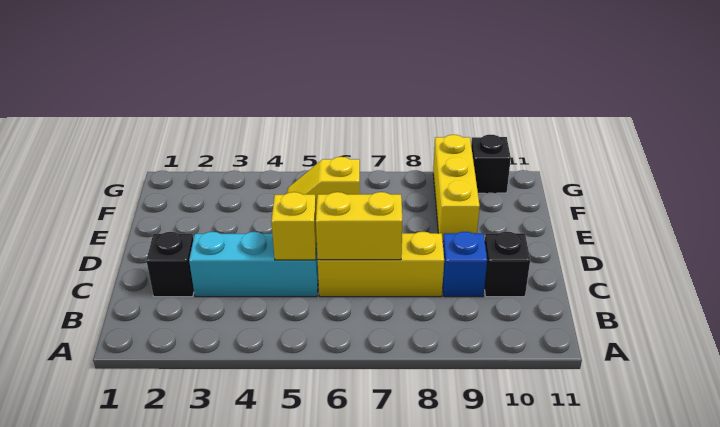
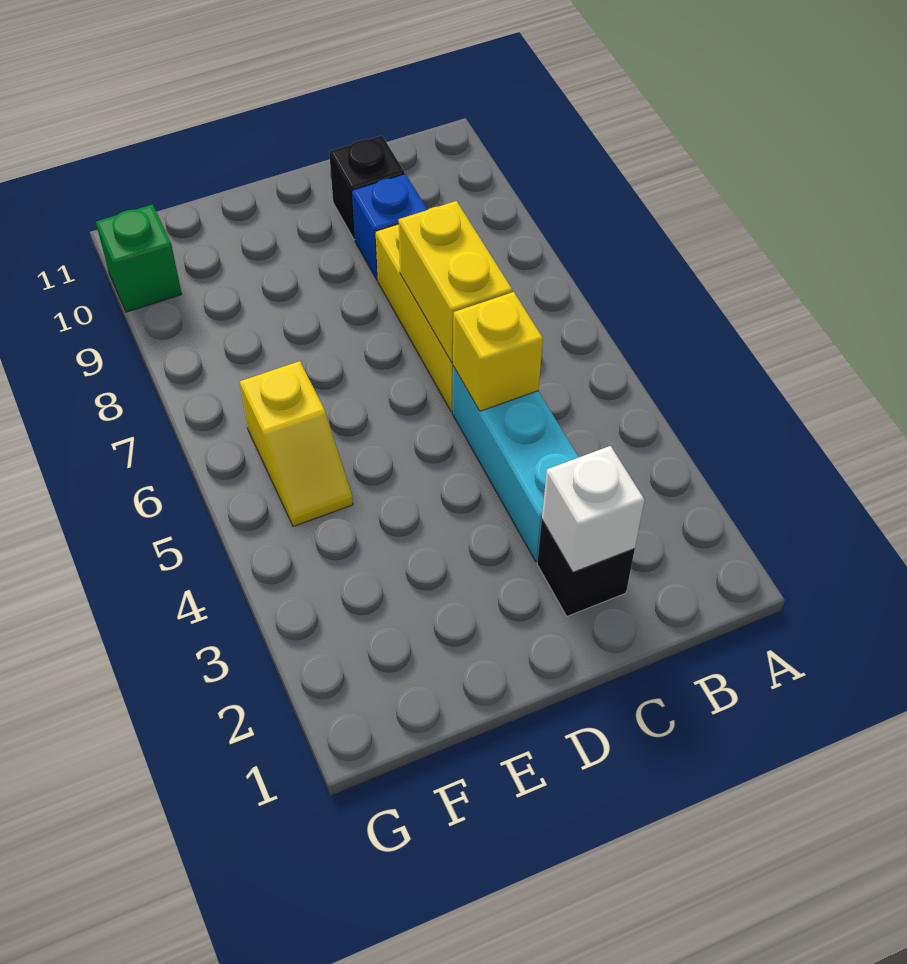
none -> white 1x1 brick [542,446,644,572]
yellow 1x3 brick [433,135,480,240] -> none
black 1x1 brick [471,135,511,193] -> green 1x1 brick [96,204,182,312]

